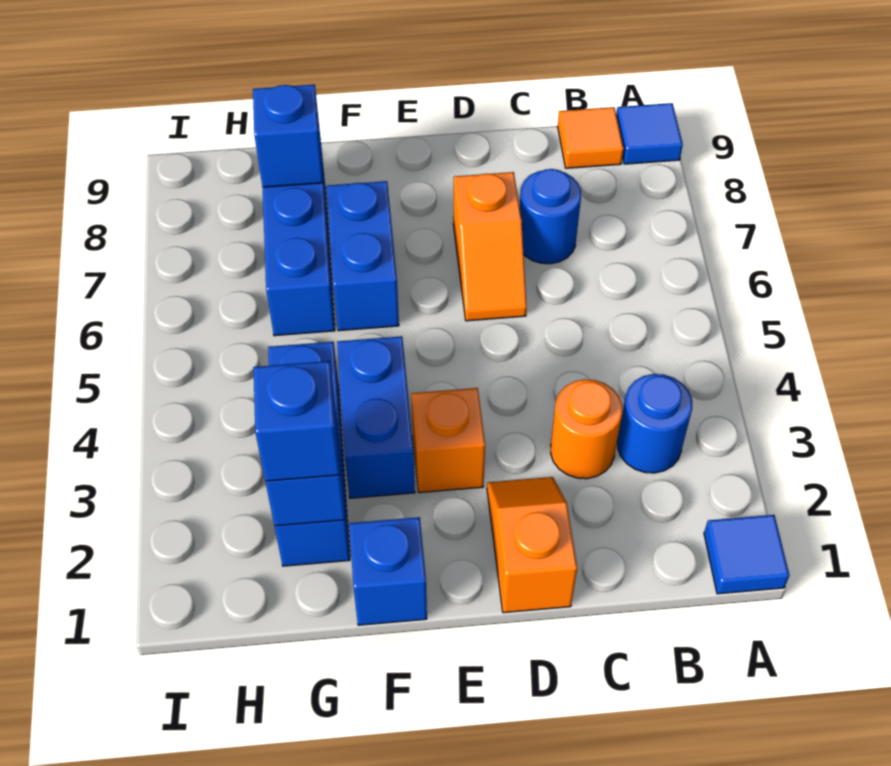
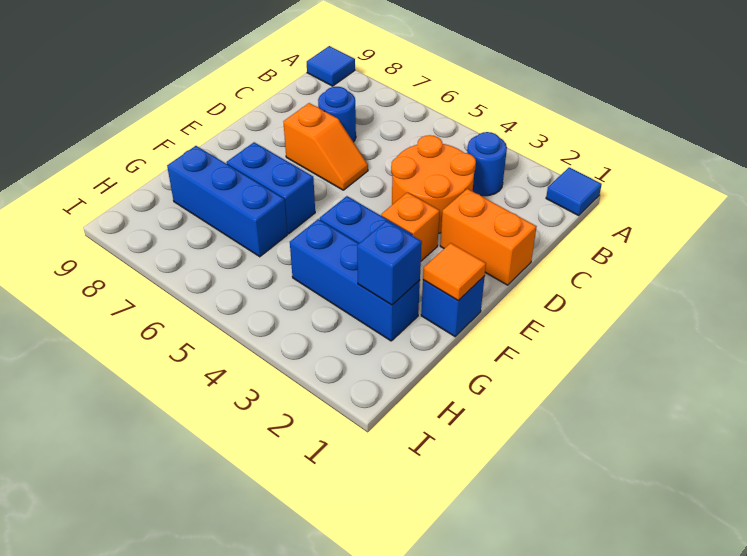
orange 1x1 tile [558,107,624,168] -> orange 1x1 tile moved to [423,243,486,301]
orange 1x1 round brick [551,379,622,479] -> orange 2x2 round brick [391,135,476,233]
orange 1x2 slope [487,477,577,613] -> orange 1x2 brick [440,189,537,285]
blue 1x1 brick [253,361,340,481] -> none
blue 1x1 brick [253,85,323,187] -> none

